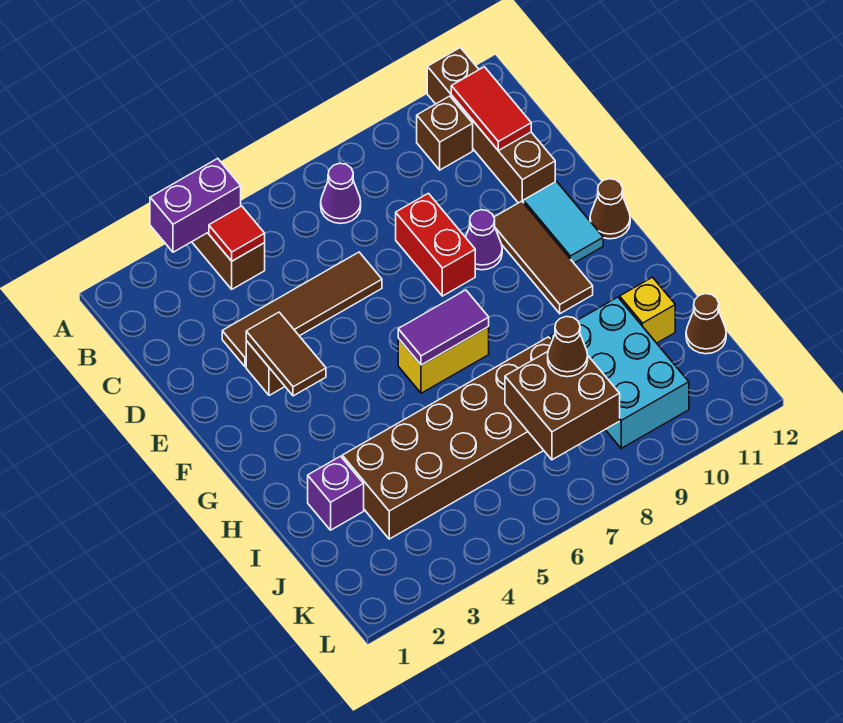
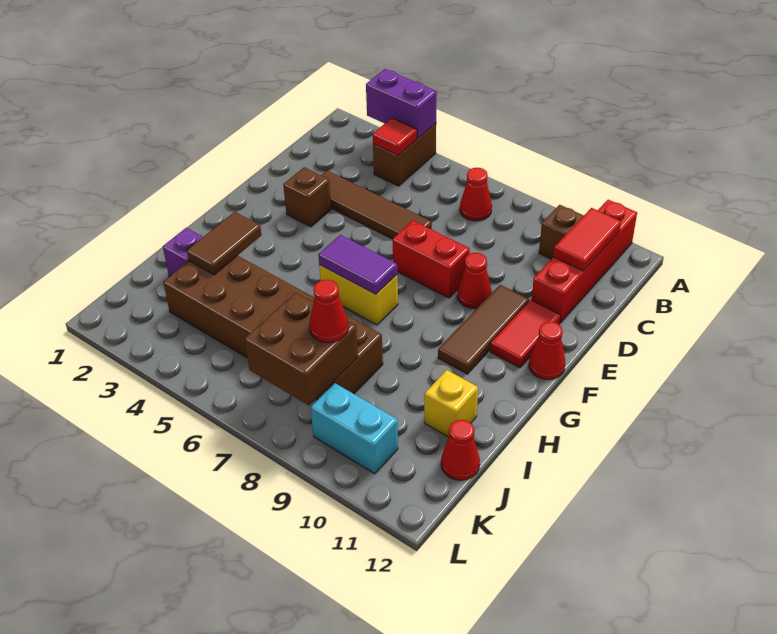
brown 1x4 brick [427,48,555,203] -> red 1x4 brick [532,200,637,323]
purple 1x1 cone [321,163,361,224] -> red 1x1 cone [460,168,492,221]
red 1x2 brick [396,193,475,296] -> red 1x2 brick turned to [393,221,470,298]
brown 1x2 tile [246,312,326,396] -> brown 1x2 tile moved to [187,212,261,275]
purple 1x1 cone [466,210,502,270] -> red 1x1 cone [457,253,492,309]
cyan 1x2 tile [524,181,603,263] -> red 1x2 tile [490,300,560,368]
brown 1x1 cone [590,179,630,239] -> red 1x1 cone [529,322,565,380]
cyan 2x3 brick [550,297,689,448] -> cyan 1x2 brick [311,383,398,474]
brown 1x1 cone [548,317,588,377] -> red 1x1 cone [309,280,348,343]
brown 1x1 cone [686,294,726,354] -> red 1x1 cone [441,420,480,480]

